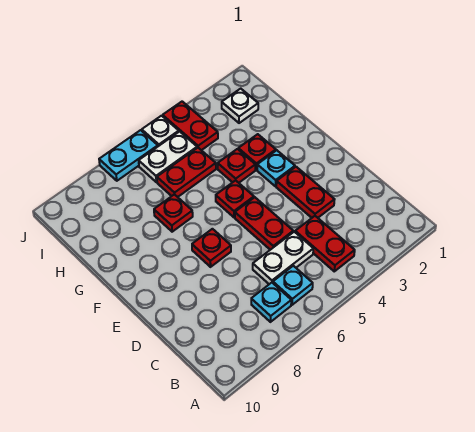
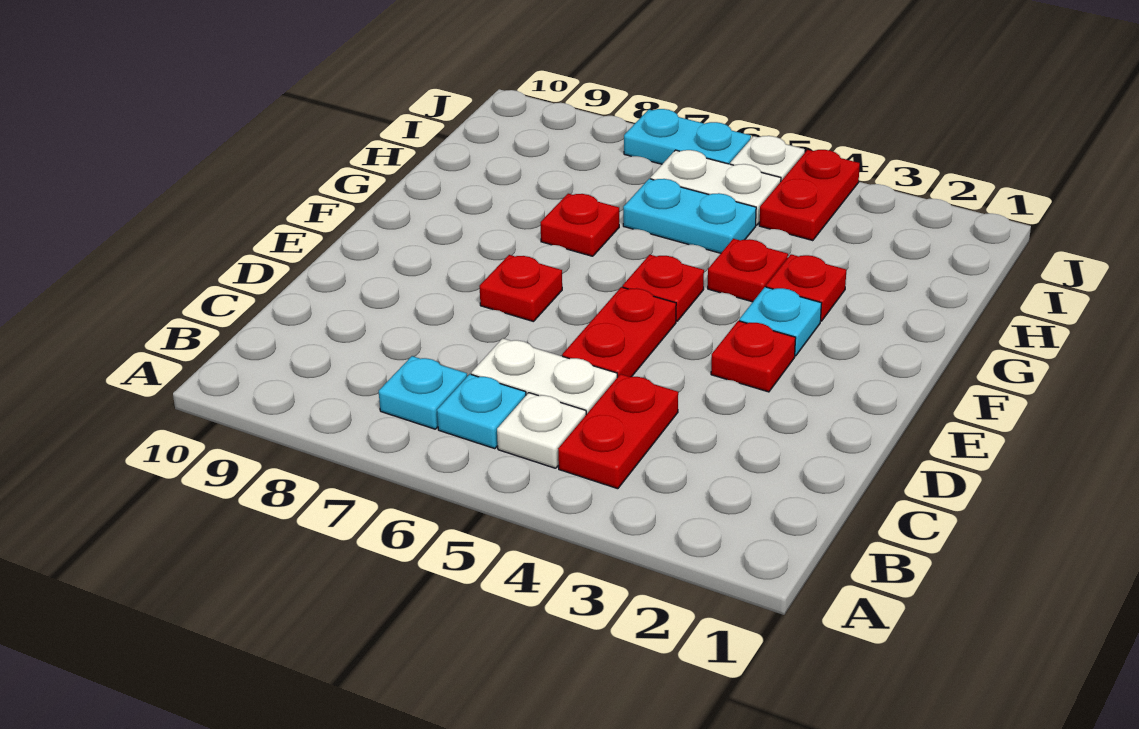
red 1x2 plate [276,167,335,218] -> red 1x1 plate [711,321,796,392]
red 1x2 plate [157,148,216,197] -> cyan 1x2 plate [623,179,756,253]
white 1x1 plate [222,89,258,123] -> white 1x1 plate moved to [497,393,586,468]

